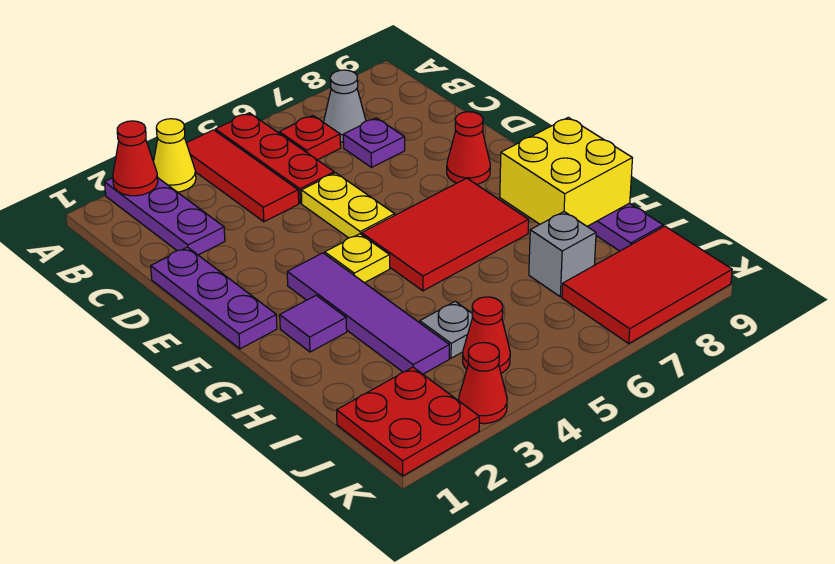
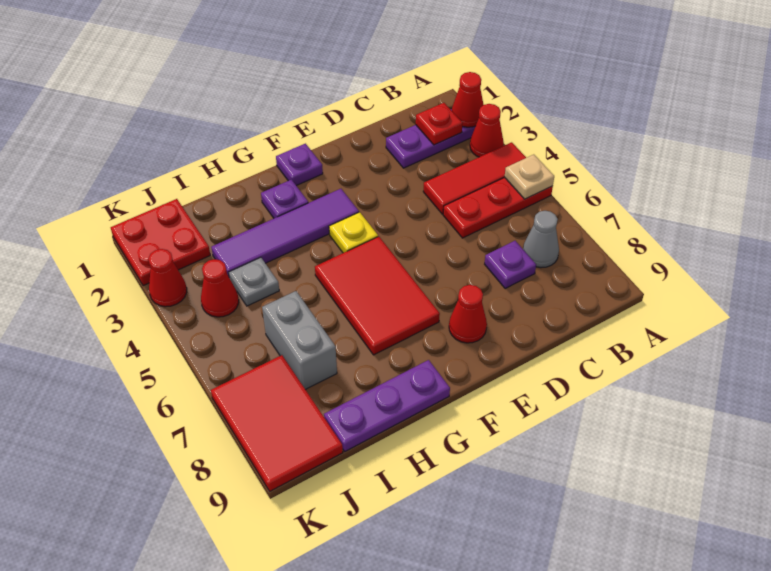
yellow 1x1 cone [154,119,196,192] -> red 1x1 cone [470,104,504,157]
none -> tan 1x1 plate [505,155,554,199]
red 1x1 plate [279,115,341,160] -> red 1x1 plate moved to [416,103,462,145]
purple 1x3 plate [151,247,277,349] -> purple 1x1 plate [276,144,323,186]
yellow 1x2 plate [301,173,395,238] -> none
purple 1x1 tile [280,295,347,352] -> purple 1x1 plate [261,180,308,218]
yellow 2x2 brick [500,117,632,226] -> none
grey 1x1 brick [529,212,596,297] -> grey 1x2 brick [262,291,337,390]

